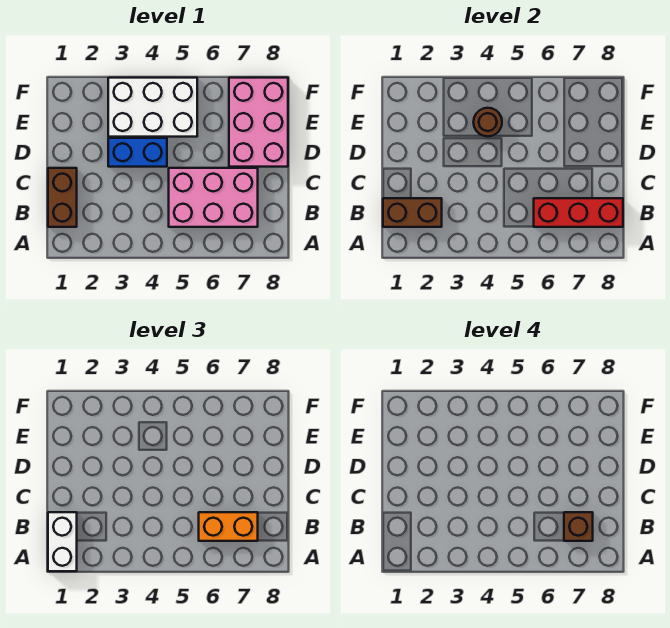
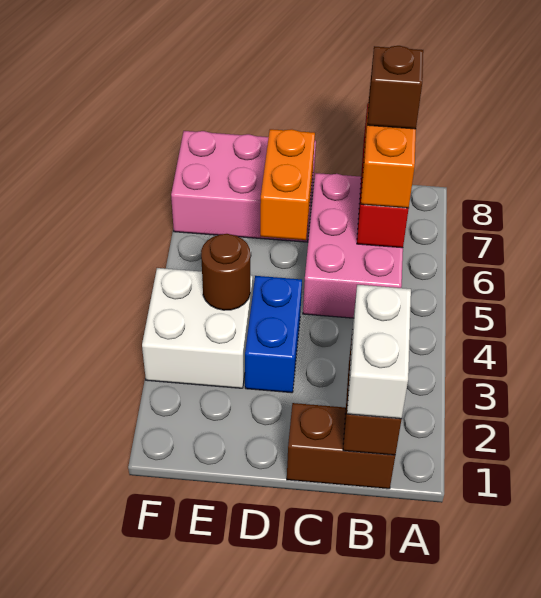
white 1x2 brick [48,512,77,571] -> white 1x2 brick turned to [347,285,411,419]
none -> orange 1x2 brick [260,129,315,240]
white 2x3 brick [108,78,197,137] -> white 2x2 brick [142,268,253,388]

